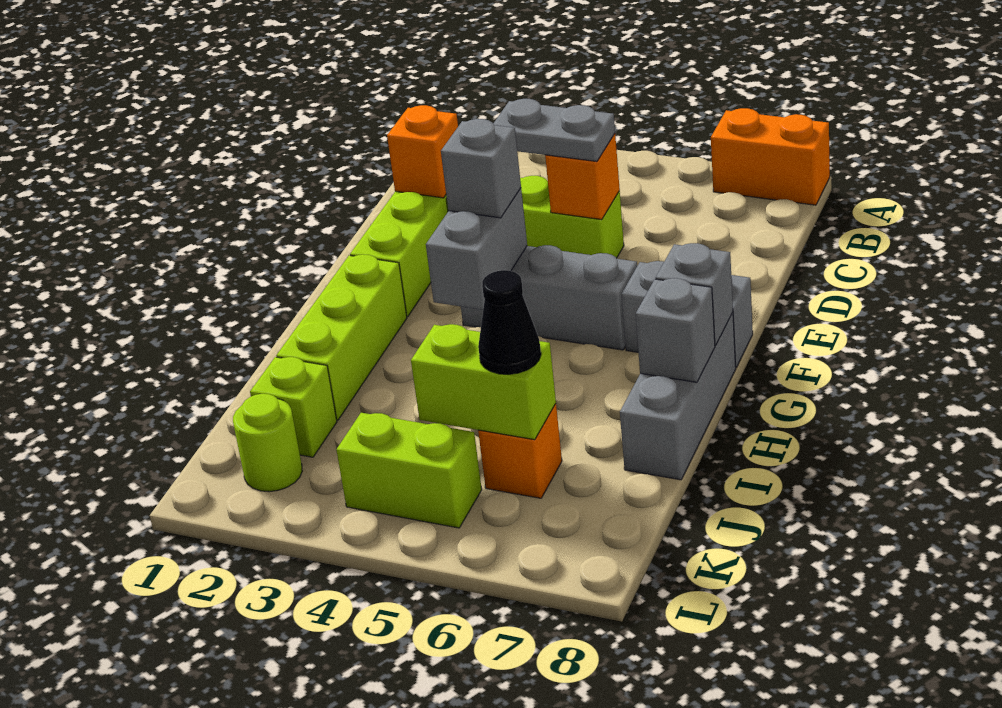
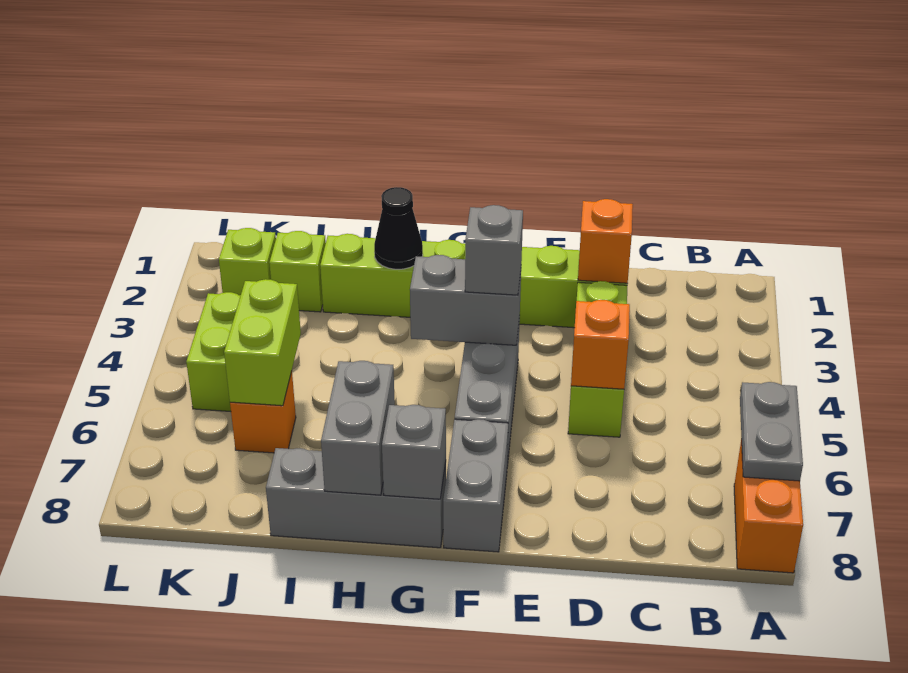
grey 1x2 plate [493,99,615,162] -> grey 1x2 plate moved to [740,382,803,481]
grey 1x1 brick [636,278,715,382] -> grey 1x2 brick [321,361,395,495]
black 1x1 cone [478,270,541,374] -> black 1x1 cone moved to [374,187,423,269]
lime 1x1 round brick [233,394,302,492] -> lime 1x1 brick [219,228,276,295]

